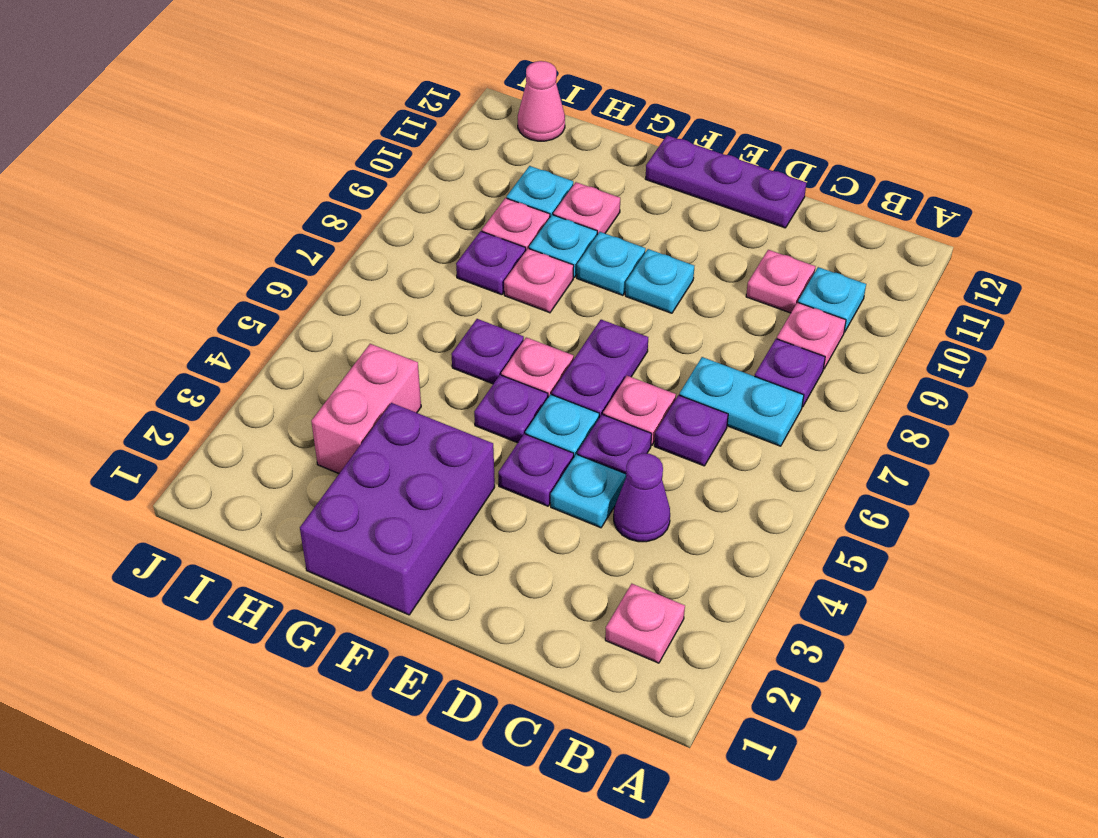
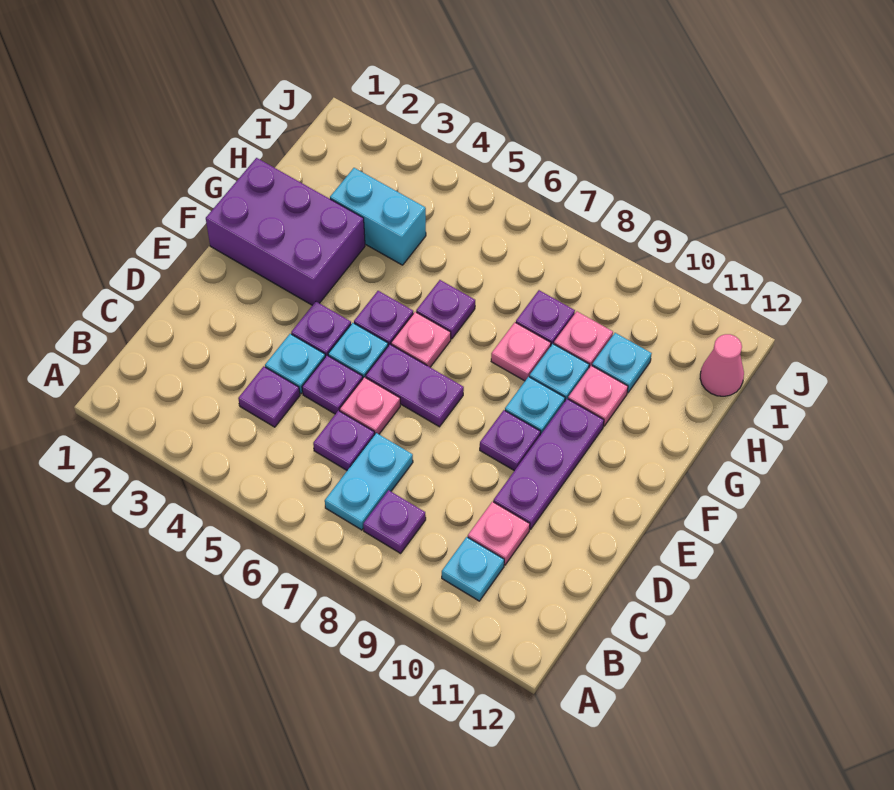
pink 1x1 plate [605,584,685,663] -> none
pink 1x1 plate [777,302,846,369] -> none
purple 1x1 cone [614,453,670,542] -> purple 1x1 plate [238,366,300,427]
purple 1x3 plate [645,135,806,228] -> purple 1x3 plate moved to [493,399,604,530]
cyan 1x1 plate [625,249,694,313] -> purple 1x1 plate [480,410,541,471]
pink 1x2 brick [311,344,421,474] -> cyan 1x2 brick [330,168,426,265]

